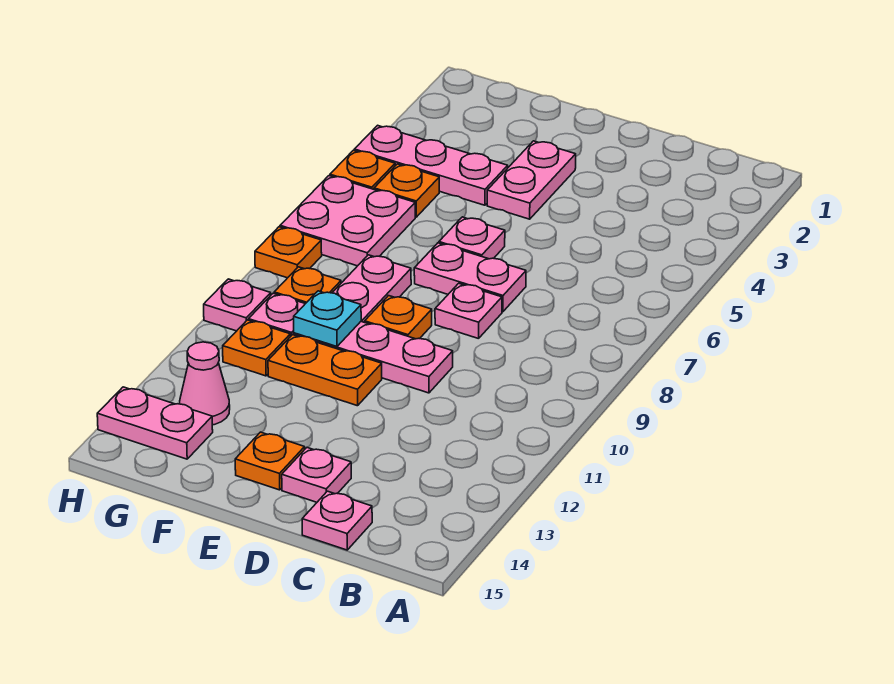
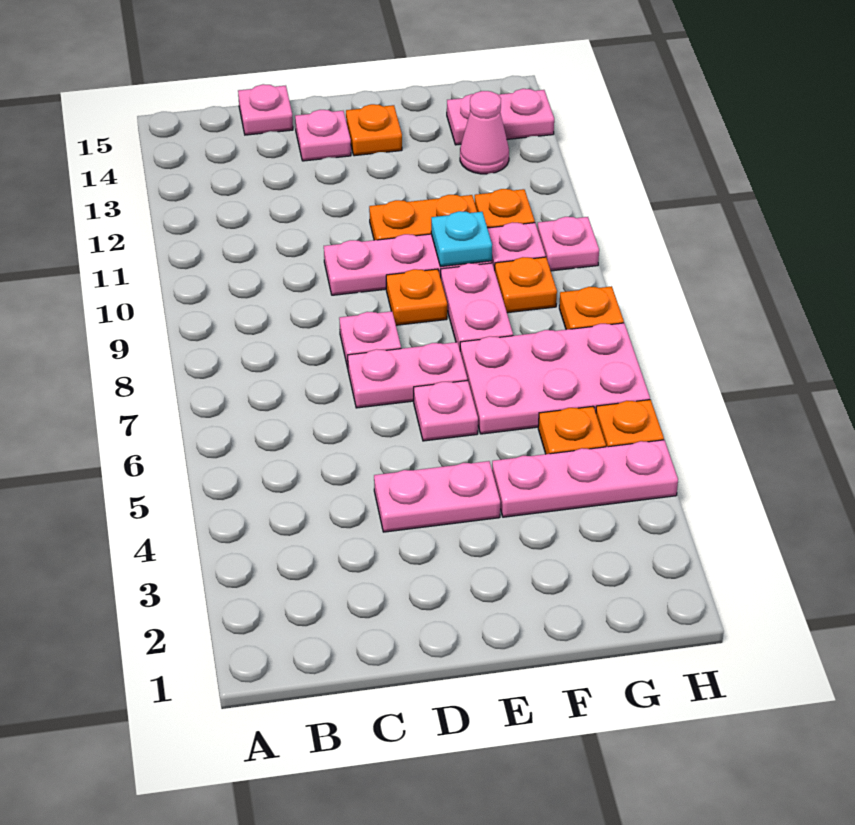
pink 1x2 plate [487,141,576,219] -> pink 1x2 plate turned to [374,461,500,532]
pink 2x2 plate [280,176,415,266] -> pink 2x3 plate [460,323,650,434]

